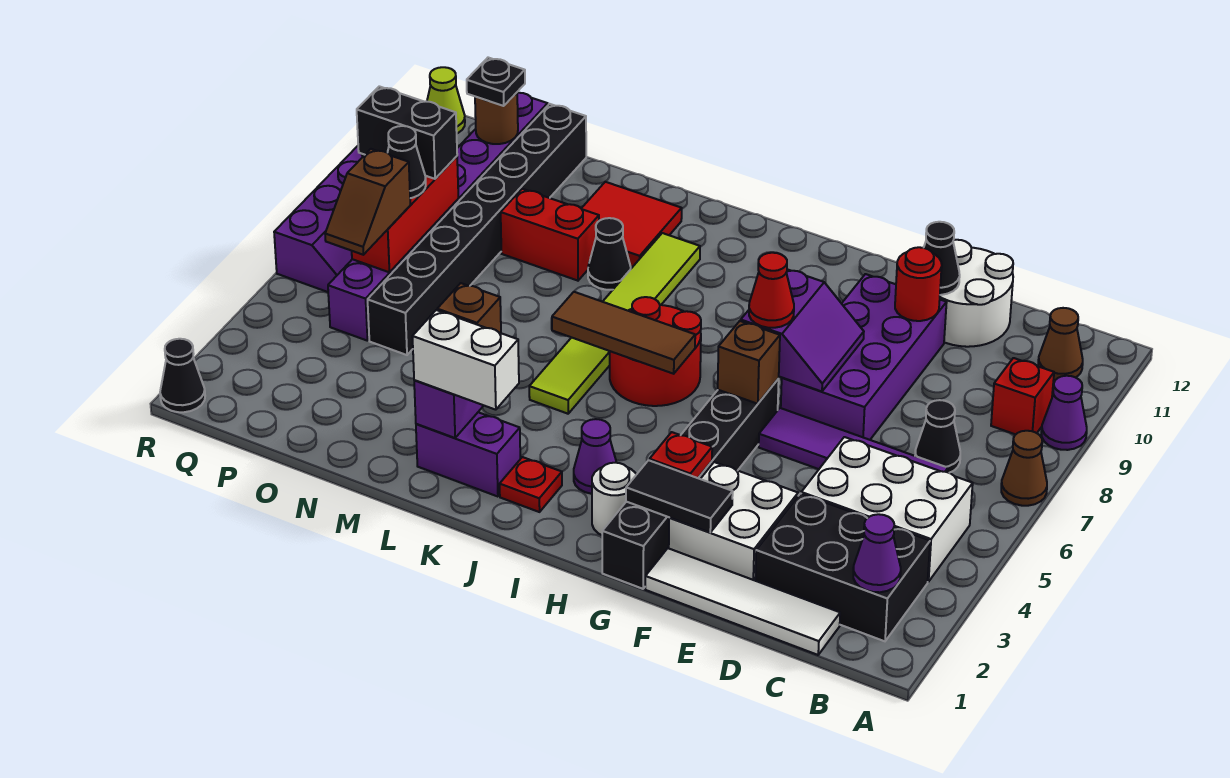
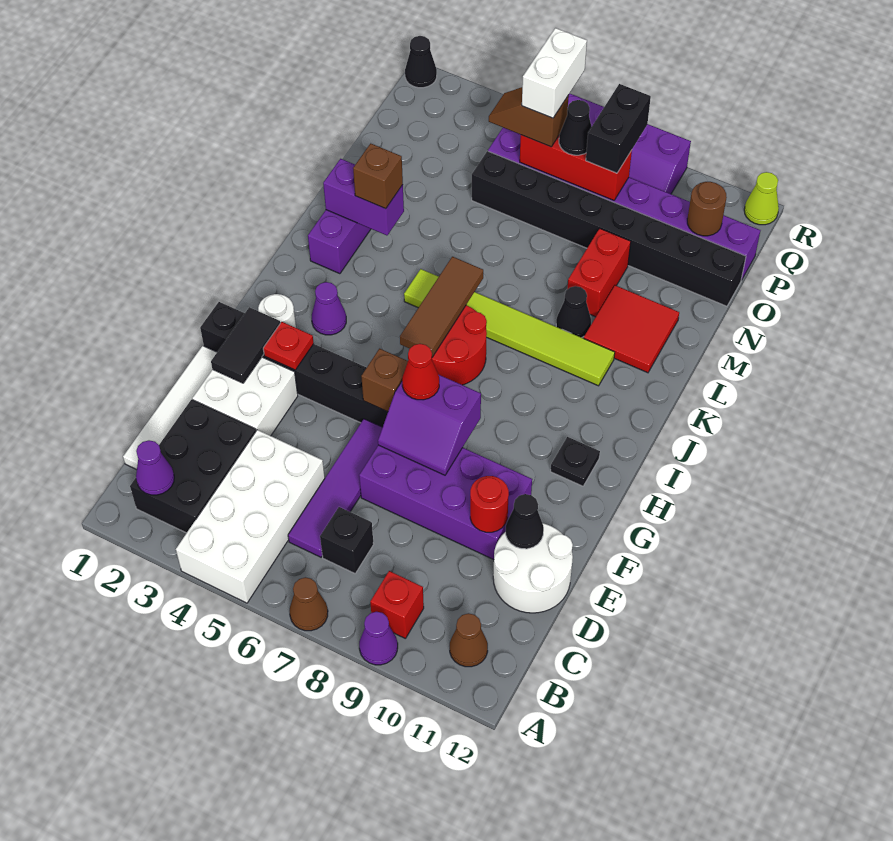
white 2x3 brick [801,437,973,582] -> white 2x4 brick [176,430,325,603]
black 1x1 cone [915,400,960,473] -> black 1x1 brick [320,507,374,573]
red 1x1 plate [500,457,562,512] -> none
white 1x2 brick [412,310,519,410] -> white 1x2 brick moved to [522,28,587,118]
black 1x1 plate [467,58,525,106] -> black 1x1 plate moved to [551,437,600,486]

